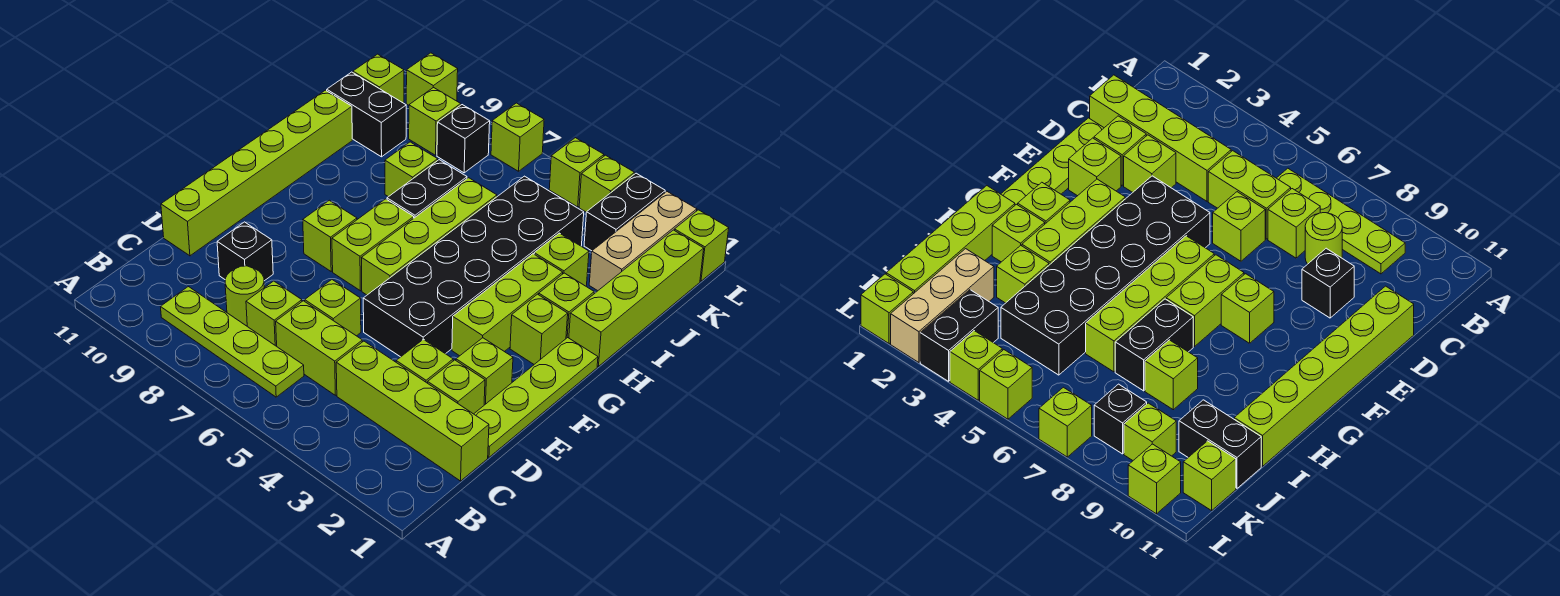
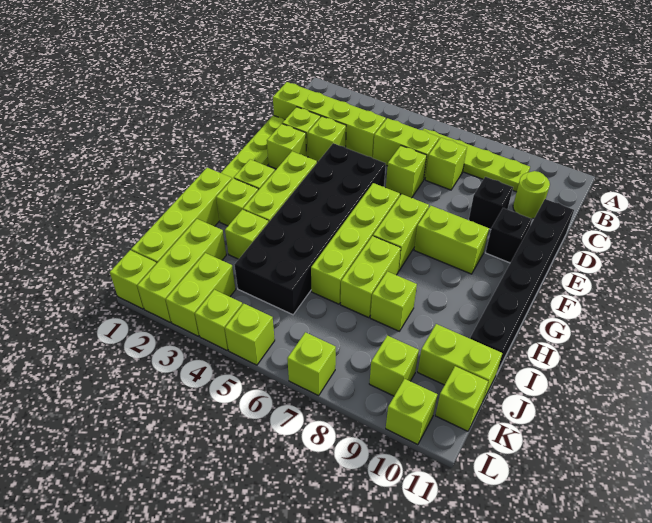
lime 1x1 round brick [225,266,264,326] -> lime 1x1 round brick moved to [513,171,550,219]
lime 1x6 brick [161,90,352,256] -> black 1x6 brick [470,199,574,374]
lime 1x1 brick [303,200,357,271] -> lime 1x2 brick [414,205,489,274]
black 1x2 brick [387,160,467,218] -> lime 1x2 brick [341,236,401,318]
tan 1x3 brick [589,192,697,291] -> lime 1x3 brick [137,219,226,322]
black 1x2 brick [327,72,406,157] -> lime 1x2 brick [418,324,503,400]
black 1x2 brick [584,173,665,251] -> lime 1x2 brick [166,253,236,336]
black 1x1 brick [437,105,490,173] -> black 1x1 brick moved to [486,208,532,263]

